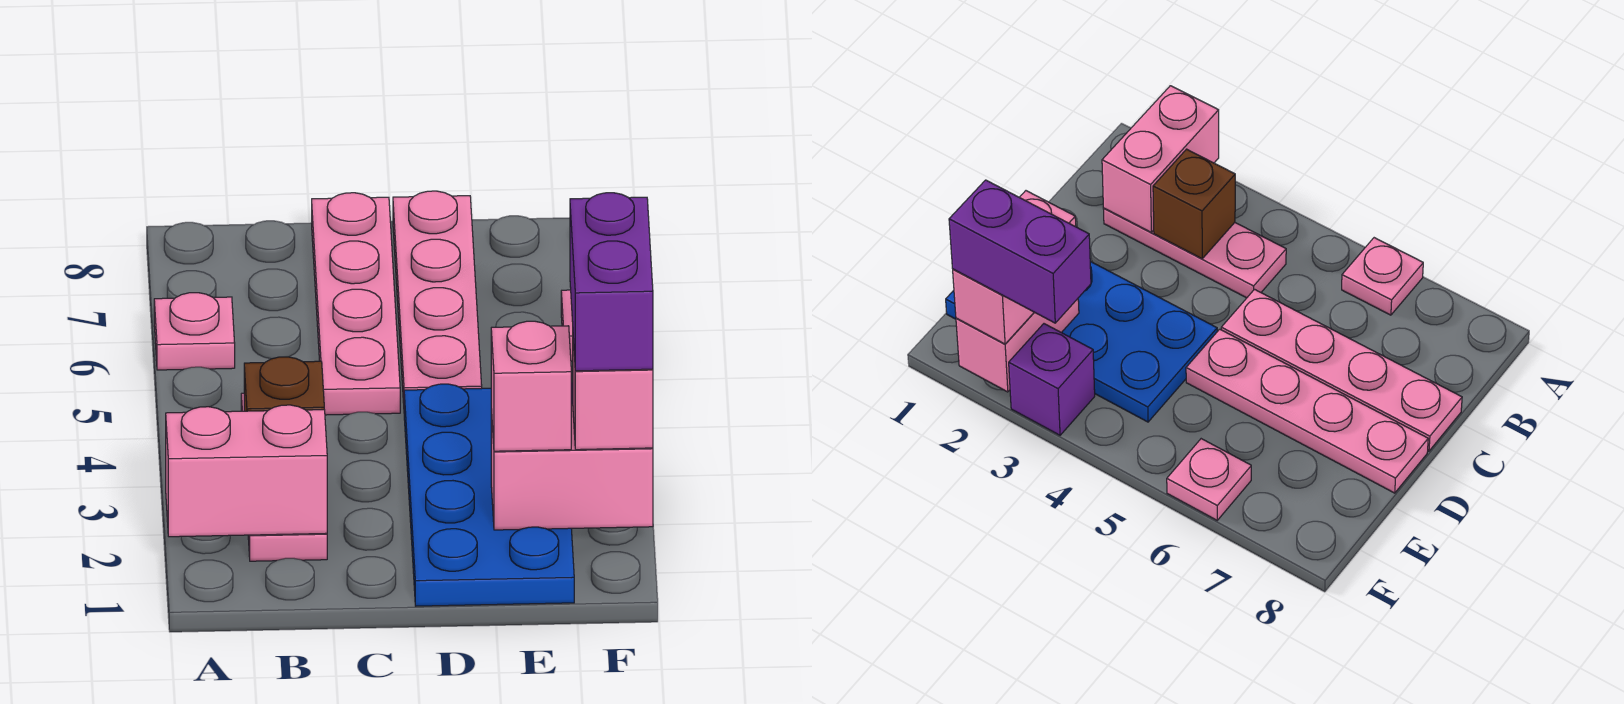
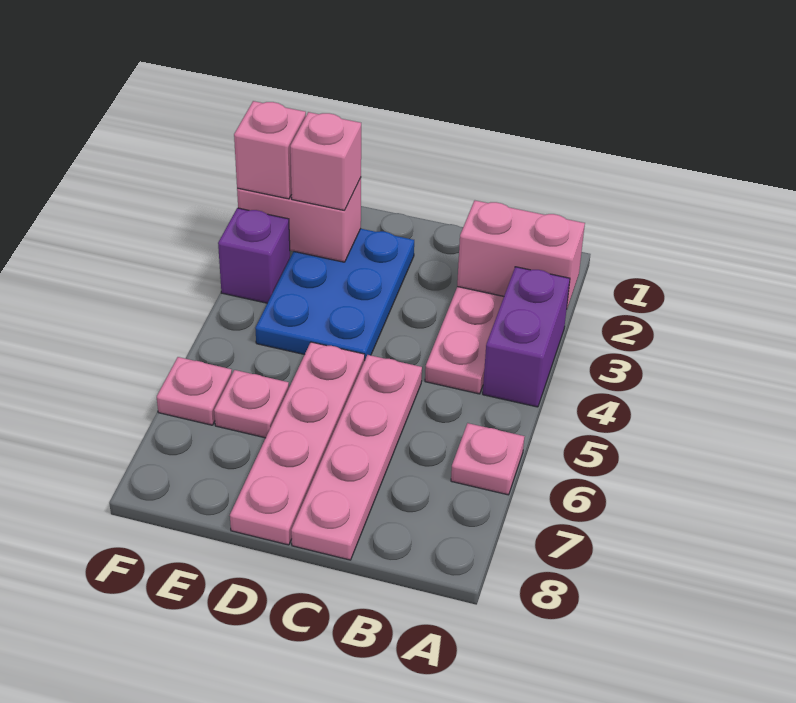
brown 1x1 brick [244,357,324,411] -> none
blue 2x4 plate [404,384,574,606] -> blue 2x3 plate [255,229,414,359]
none -> pink 1x1 plate [214,370,289,438]
purple 1x2 brick [570,193,653,371] -> purple 1x2 brick moved to [483,267,570,407]

